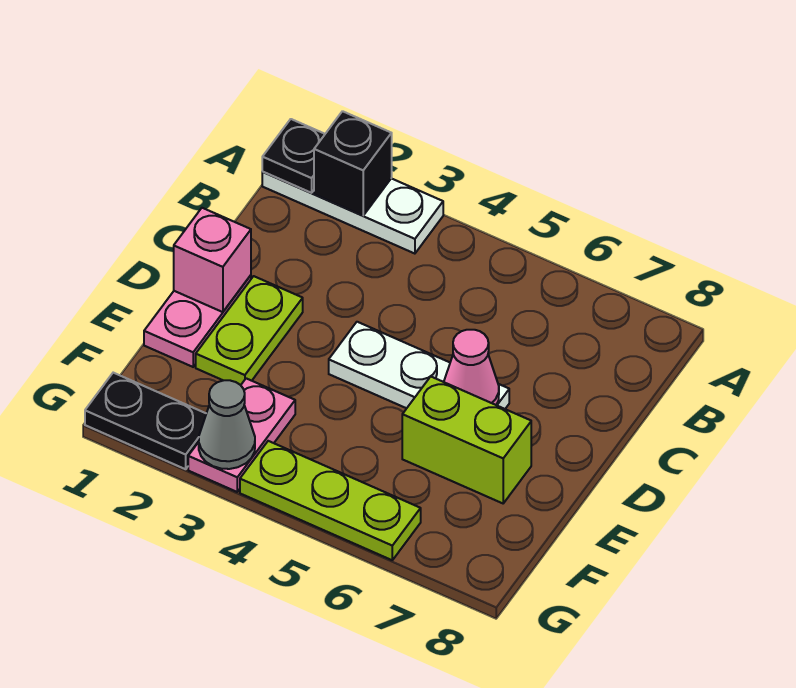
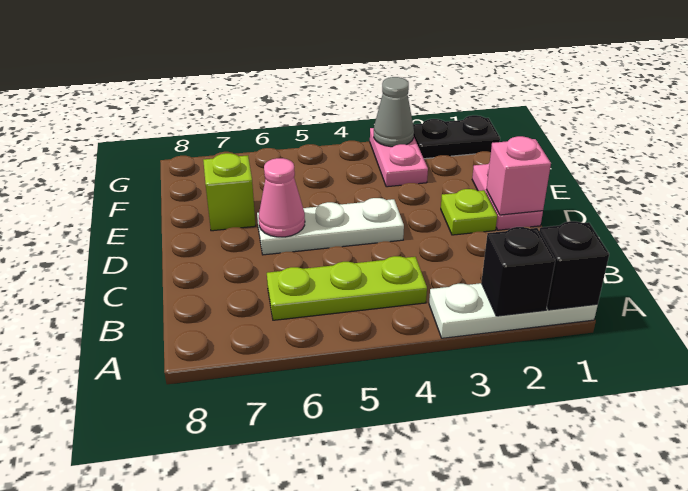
black 1x1 plate [262,119,325,193] -> black 1x1 brick [539,221,609,310]
lime 1x2 plate [196,276,303,385] -> lime 1x1 plate [441,189,497,235]
lime 1x2 brick [402,376,531,503] -> lime 1x1 brick [203,153,256,231]
lime 1x3 plate [240,441,421,560] -> lime 1x3 plate moved to [267,256,427,320]

